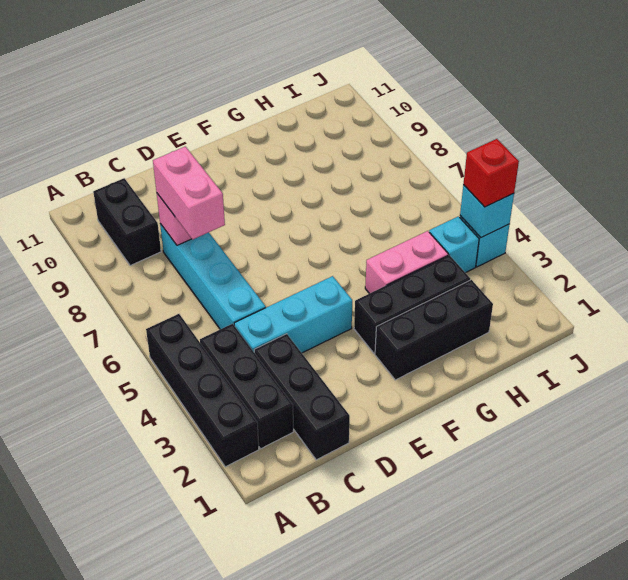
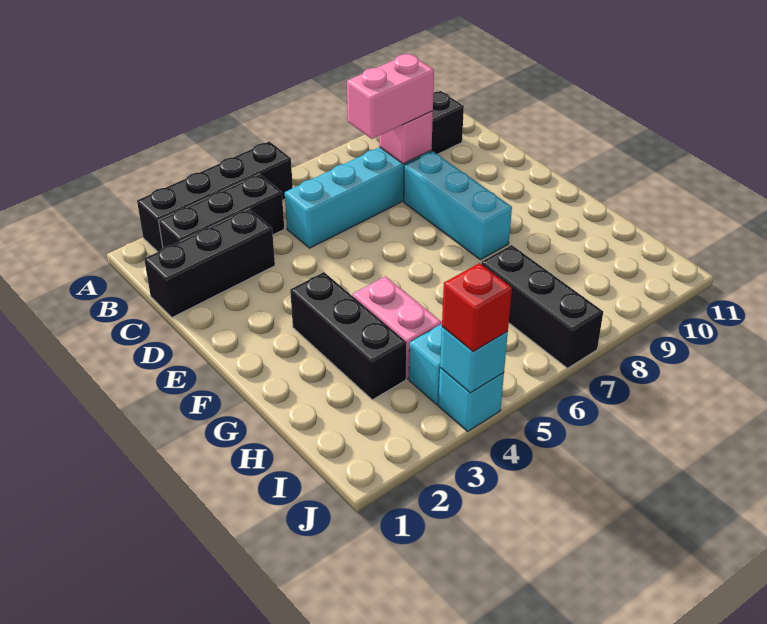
cyan 1x3 brick [234,276,352,353] -> cyan 1x3 brick moved to [404,151,512,260]
black 1x3 brick [375,280,493,380] -> black 1x3 brick moved to [481,245,603,368]

